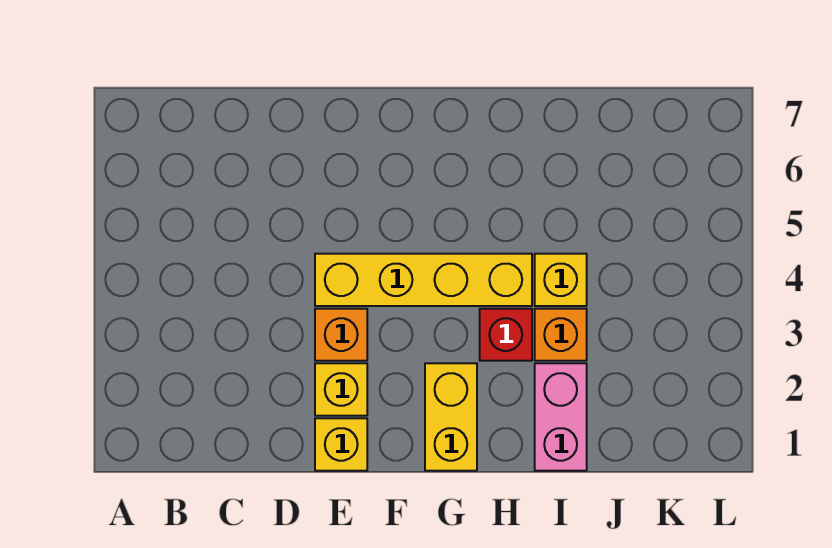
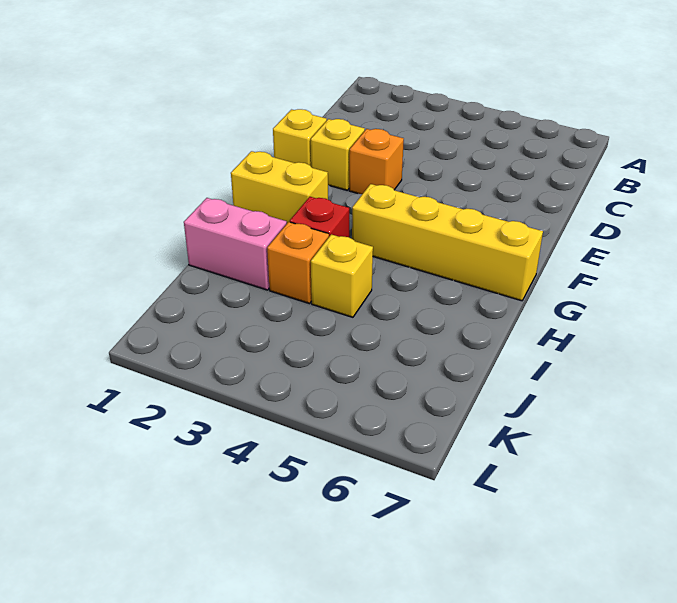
yellow 1x4 brick [315,254,532,306] -> yellow 1x4 brick turned to [352,184,543,301]

